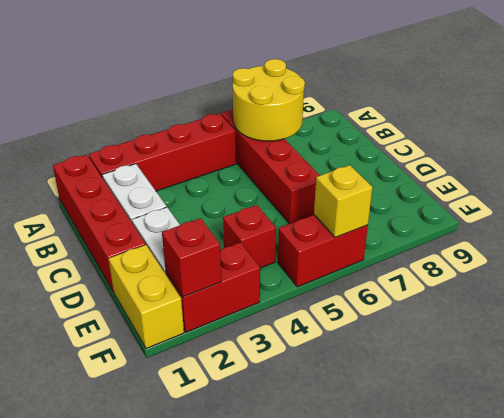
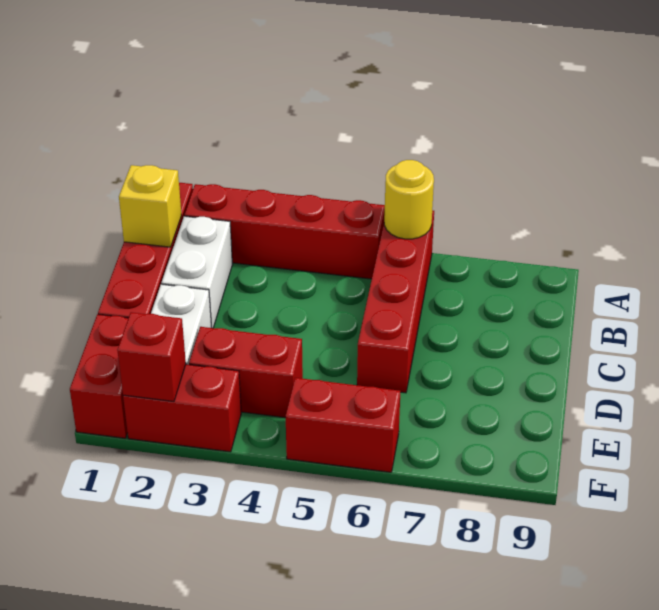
yellow 2x2 round brick [233,59,305,141] -> yellow 1x1 round brick [384,160,434,239]
yellow 1x2 brick [109,245,184,349] -> red 1x2 brick [70,314,128,438]
red 1x1 brick [223,205,276,268] -> red 1x2 brick [189,327,303,418]
yellow 1x1 brick [314,165,373,238] -> yellow 1x1 brick moved to [119,165,182,247]

